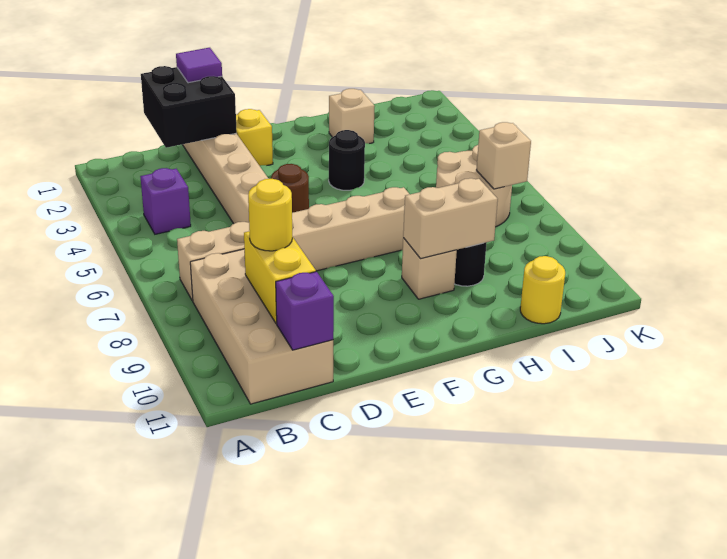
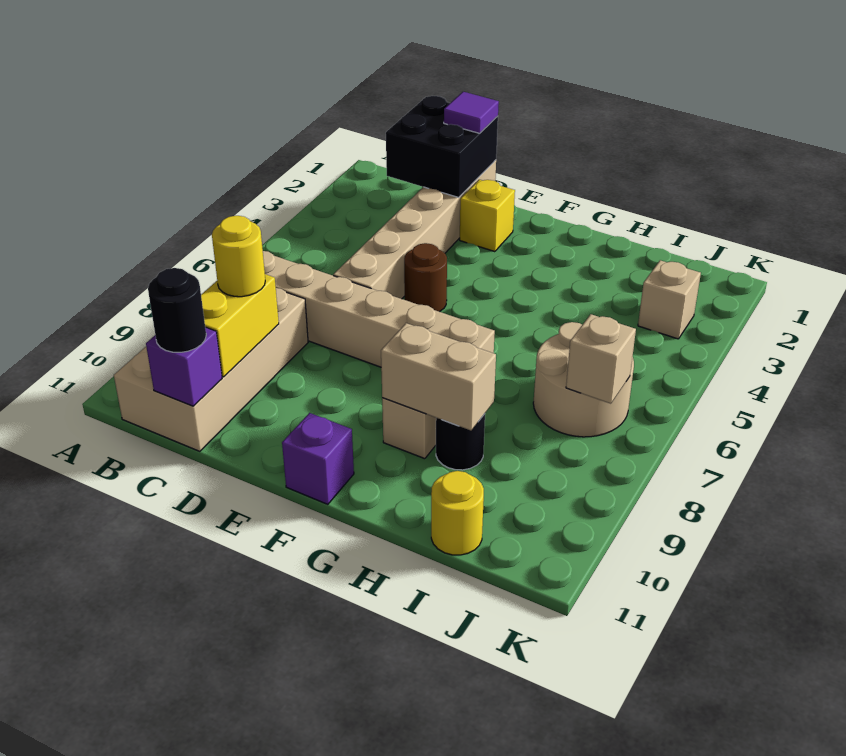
purple 1x1 brick [140,168,191,234] -> purple 1x1 brick moved to [282,413,354,504]
black 1x1 round brick [329,130,365,190] -> black 1x1 round brick moved to [148,268,206,352]
tan 1x1 brick [329,89,375,144] -> tan 1x1 brick moved to [638,260,701,339]

